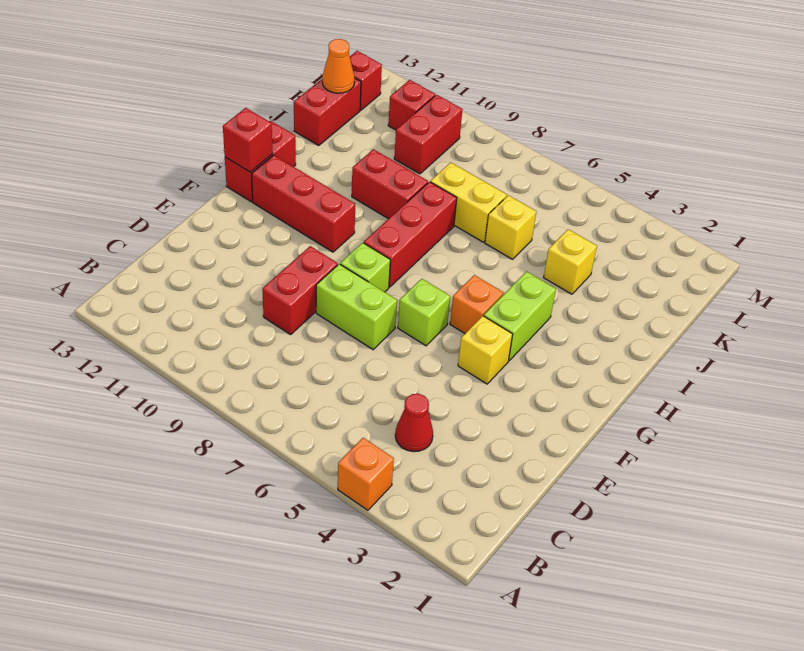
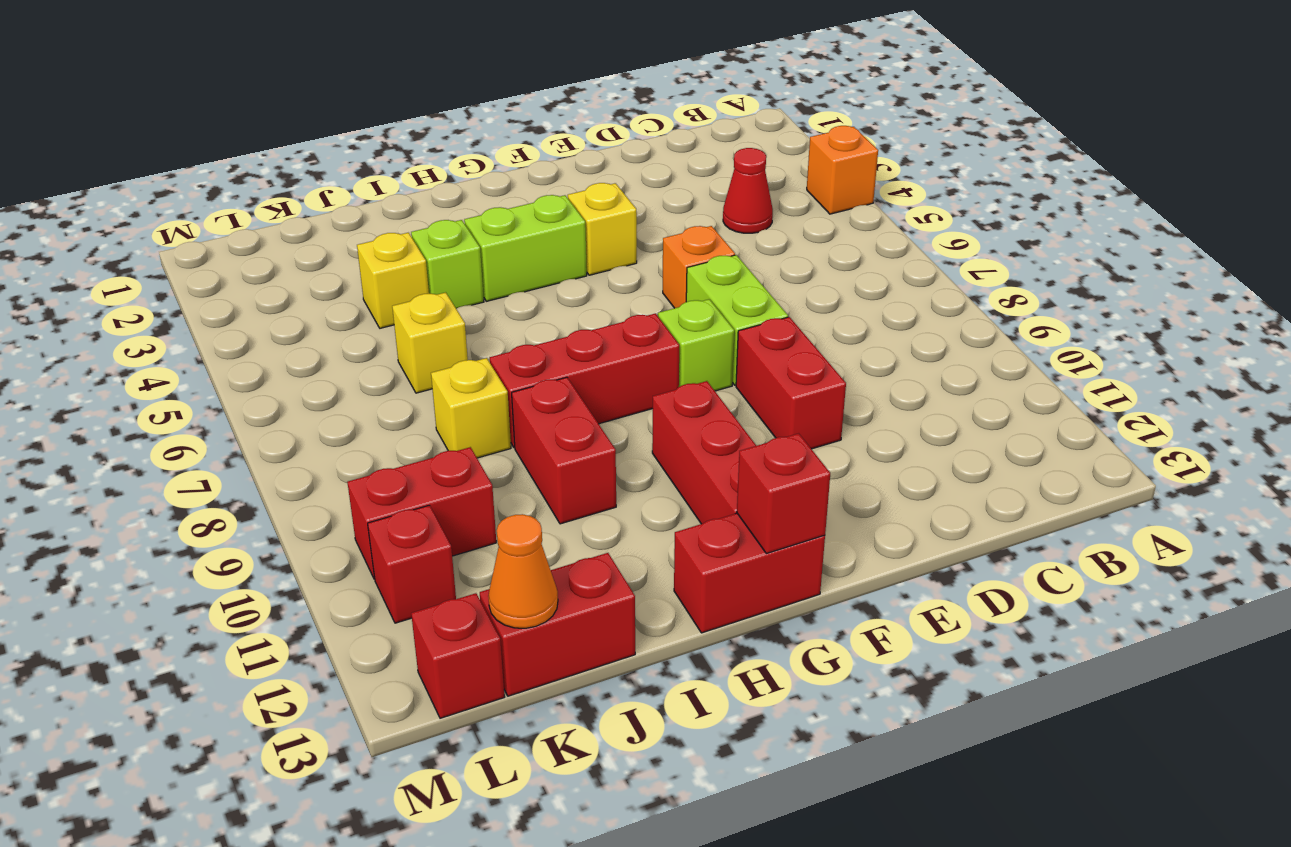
red 1x2 brick [262,246,338,335] -> red 1x2 brick turned to [736,317,846,449]
lime 1x1 brick [398,279,450,346] -> lime 1x1 brick moved to [411,220,484,309]
orange 1x1 brick [450,275,503,333] -> orange 1x1 brick moved to [663,226,735,308]
yellow 1x2 brick [430,163,507,242] -> yellow 1x1 brick [431,358,511,458]

